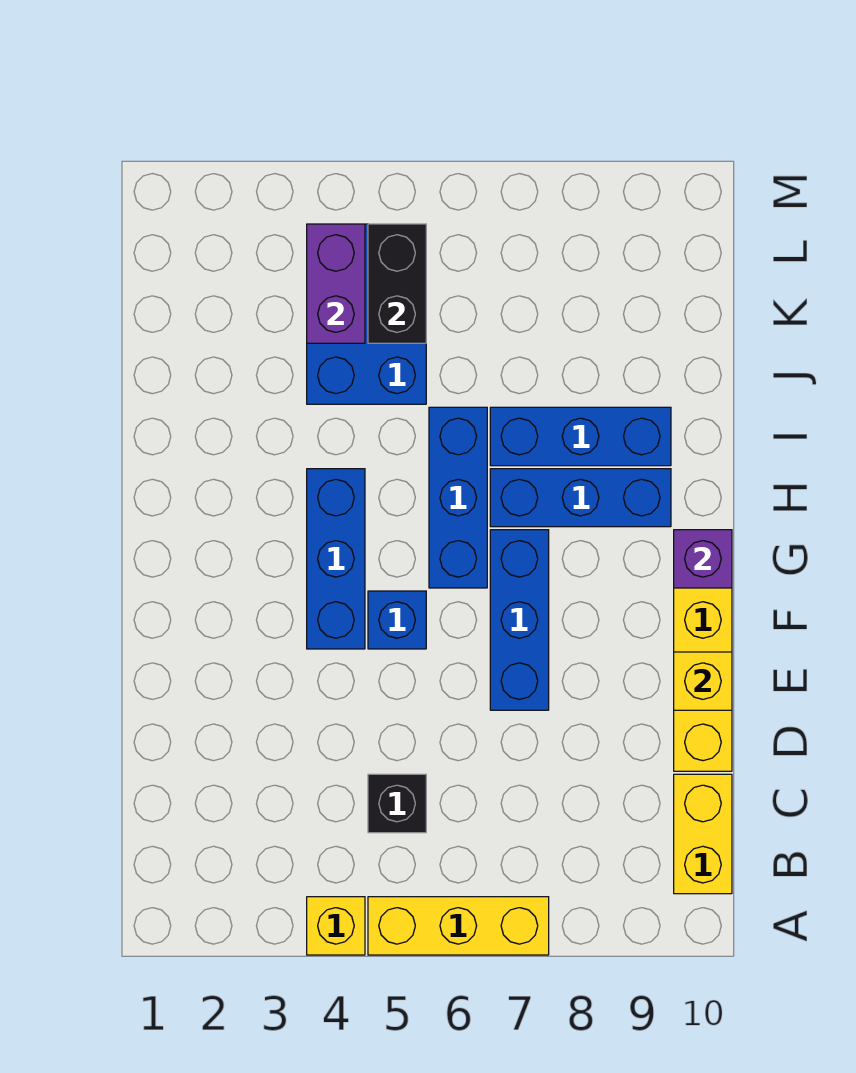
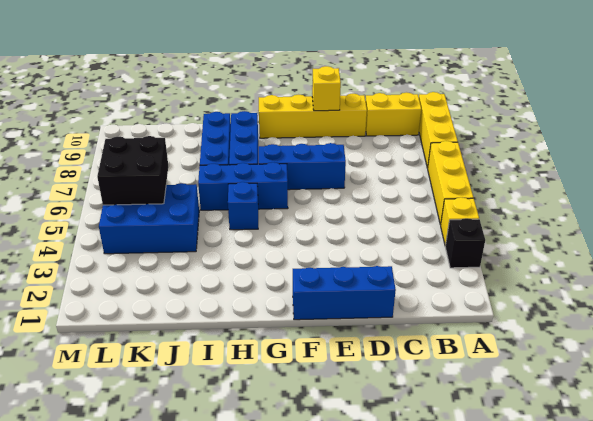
none -> yellow 1x3 brick [419,92,458,168]
black 1x1 brick [368,774,426,833] -> black 1x1 brick moved to [445,218,485,268]
blue 1x3 brick [307,469,365,649] -> blue 1x3 brick moved to [293,266,396,320]
blue 1x1 brick [368,591,426,649] -> blue 1x1 brick moved to [228,182,258,230]
purple 1x1 brick [674,530,732,588] -> none
purple 1x2 brick [307,224,365,343] -> none
black 1x2 brick [368,224,426,343] -> black 2x2 brick [97,136,168,205]

